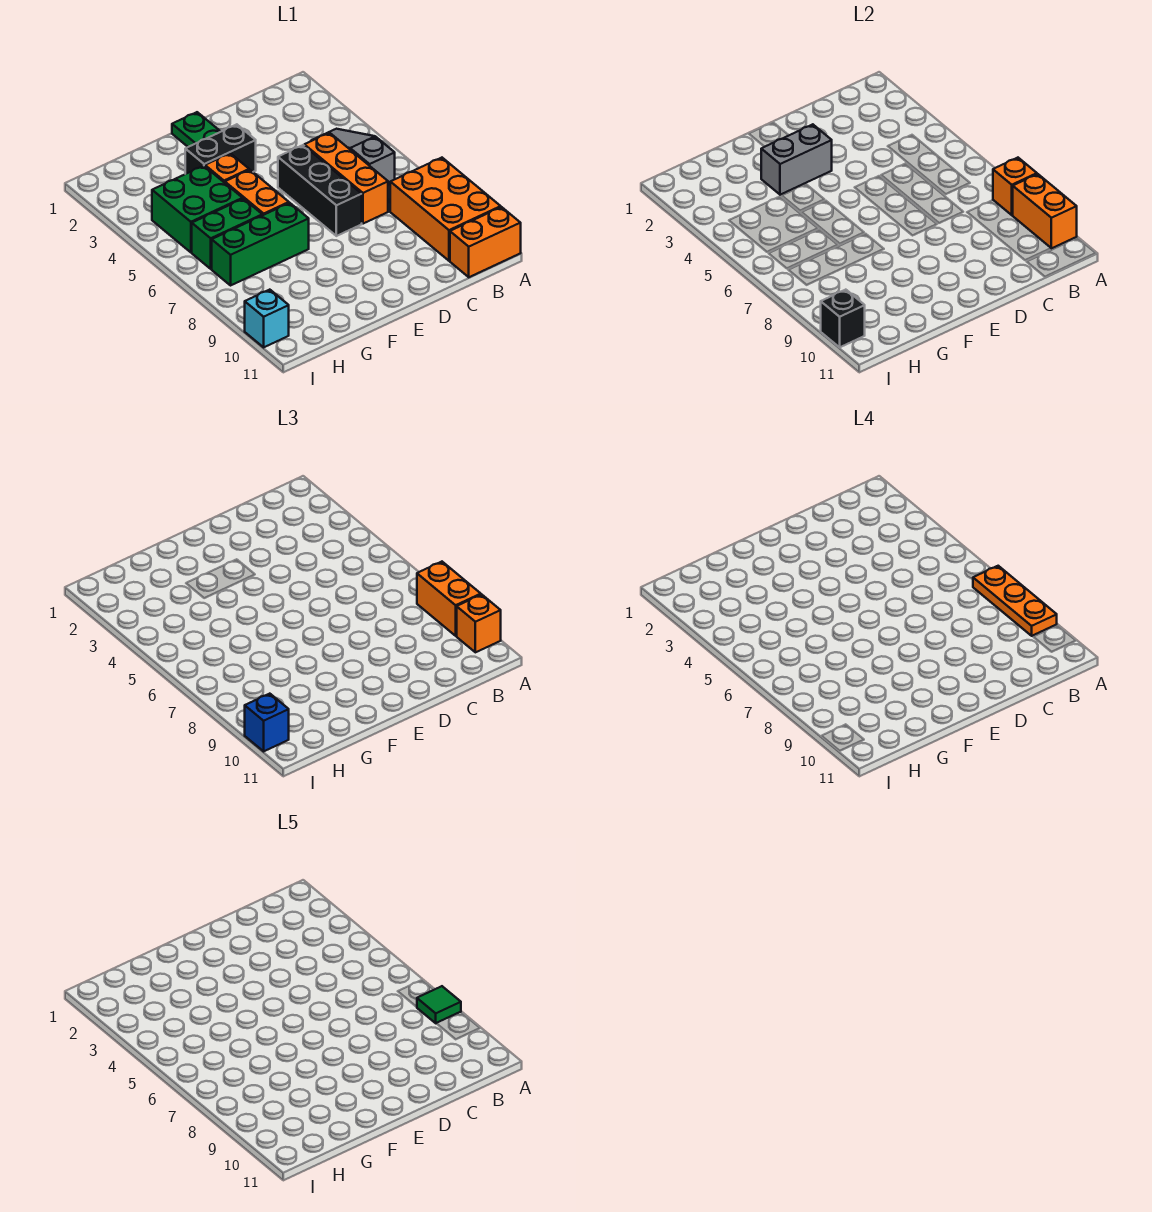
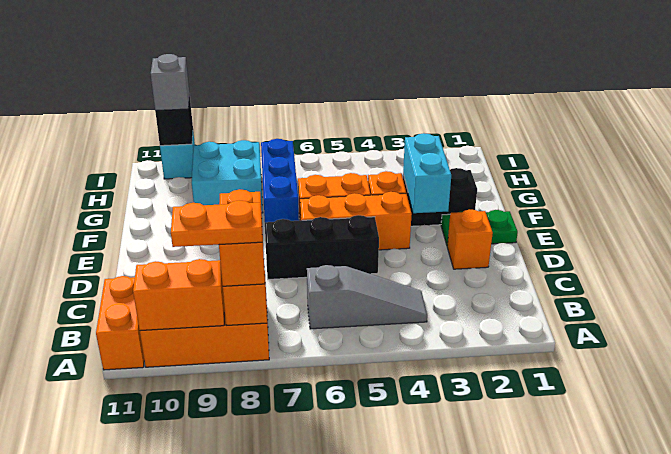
orange 1x3 plate [973,566,1057,636] -> orange 1x2 plate [171,200,262,247]
orange 1x2 brick [417,562,481,636] -> orange 1x2 brick turned to [219,189,265,286]
green 1x1 tile [417,986,461,1023] -> none
orange 1x1 brick [456,595,501,652] -> orange 1x1 brick moved to [447,210,493,269]
orange 1x3 brick [304,133,388,224] -> orange 1x3 brick moved to [300,192,412,250]
black 1x2 brick [185,124,256,174] -> black 1x2 brick turned to [403,168,477,226]
grey 1x2 brick [761,124,832,195] -> cyan 1x2 brick [403,133,451,213]
green 1x3 brick [212,203,309,285] -> blue 1x3 brick [261,139,299,222]
green 2x2 brick [152,166,243,252] -> none
green 1x2 brick [192,199,262,269] -> none
none -> cyan 2x2 brick [192,140,263,213]
blue 1x1 brick [245,694,289,751] -> grey 1x1 brick [151,54,189,111]

